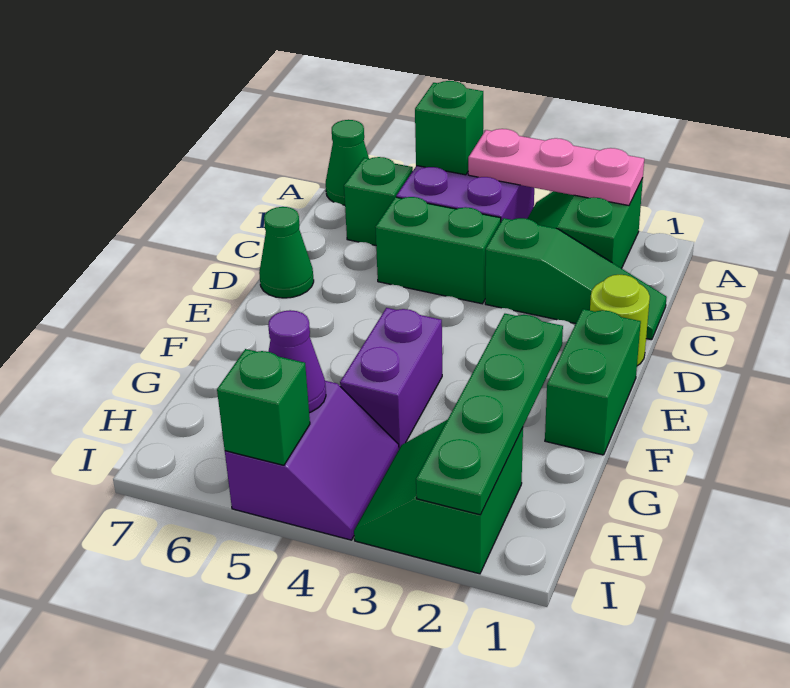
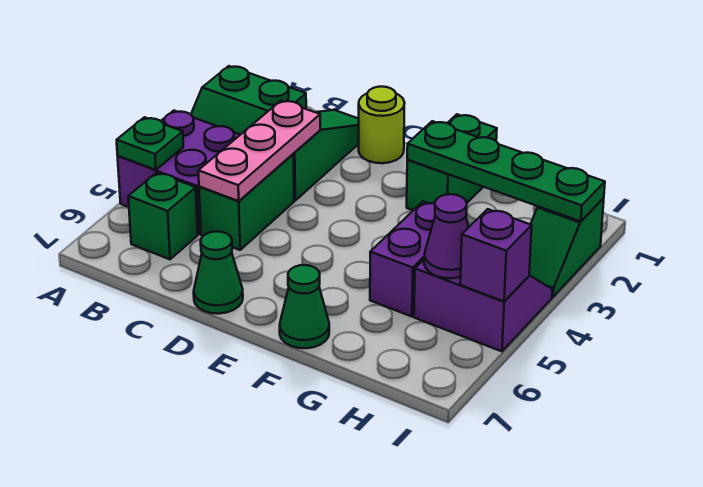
pink 1x3 plate [468,129,644,205] -> pink 1x3 plate moved to [198,100,320,201]
green 1x1 brick [415,81,483,175] -> green 1x1 plate [117,117,183,170]
green 1x1 cone [326,120,369,205] -> green 1x1 cone moved to [280,265,329,348]
green 1x2 brick [545,309,641,455] -> green 1x2 brick turned to [407,114,497,210]
purple 1x2 brick [340,308,442,449] -> purple 1x2 brick turned to [370,202,435,317]
green 2x2 slope [354,420,523,574] -> green 1x2 slope [529,198,604,297]
green 1x1 brick [217,349,310,465] -> purple 1x1 brick [460,209,532,301]

